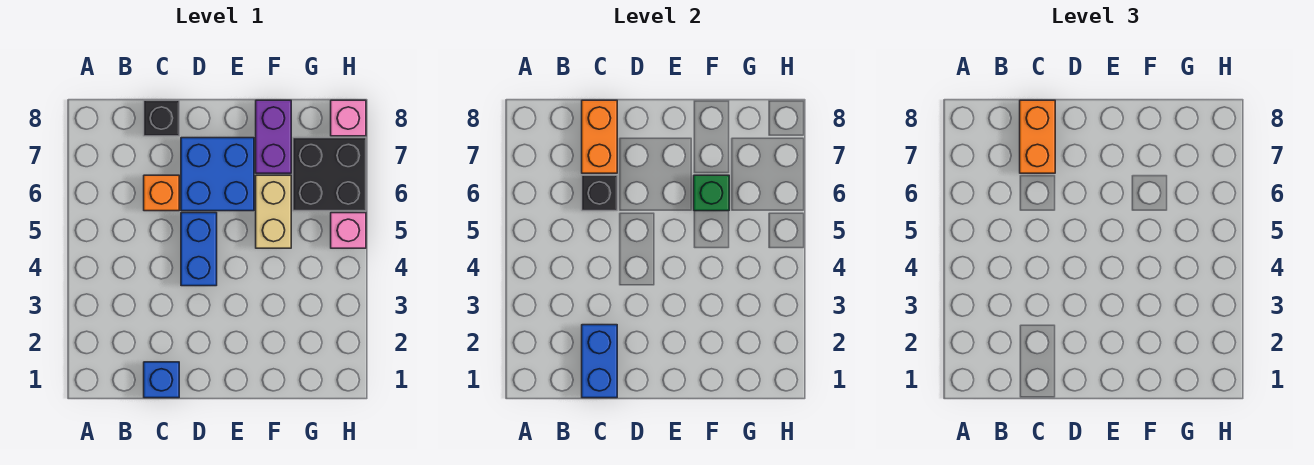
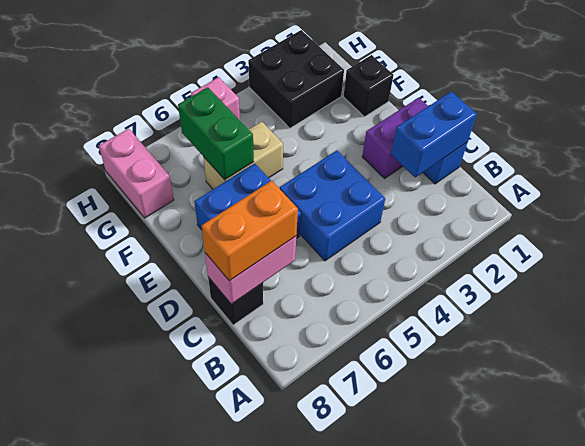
orange 1x1 brick [144,175,179,211] -> none
black 1x1 brick [582,175,617,211] -> black 1x1 brick moved to [344,55,393,117]
orange 1x2 brick [582,100,617,173] -> pink 1x2 brick [205,236,296,304]
blue 1x2 brick [181,213,217,286] -> blue 2x2 brick [280,150,385,261]
green 1x1 brick [694,175,729,211] -> green 1x2 brick [178,87,254,180]
purple 1x2 brick [256,100,291,173] -> purple 1x2 brick moved to [362,98,428,178]
black 2x2 brick [293,138,366,211] -> black 2x2 brick moved to [248,30,344,128]
pink 1x1 brick [331,100,366,136] -> pink 1x2 brick [99,129,174,218]

